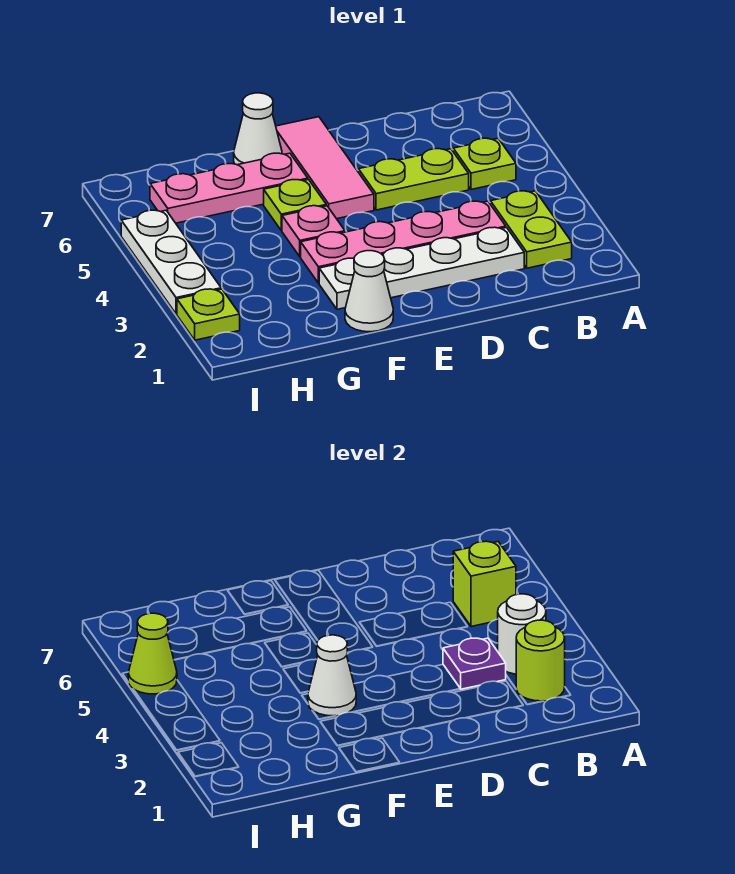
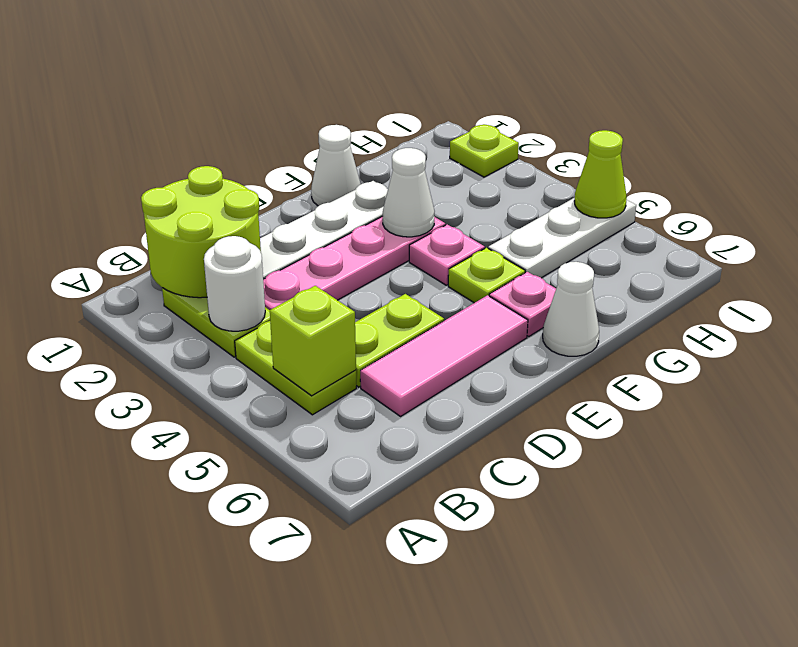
lime 1x1 round brick [516,620,565,701] -> lime 2x2 round brick [141,166,261,298]
lime 1x1 plate [453,138,516,190] -> lime 1x2 plate [235,321,356,415]
purple 1x1 plate [443,638,506,689] -> none
pink 1x3 tile [276,117,374,219] -> pink 1x3 tile turned to [360,295,528,416]
pink 1x3 plate [150,153,308,223] -> pink 1x1 plate [489,272,556,336]
white 1x3 plate [121,210,221,314] -> white 1x3 plate turned to [488,198,636,278]

